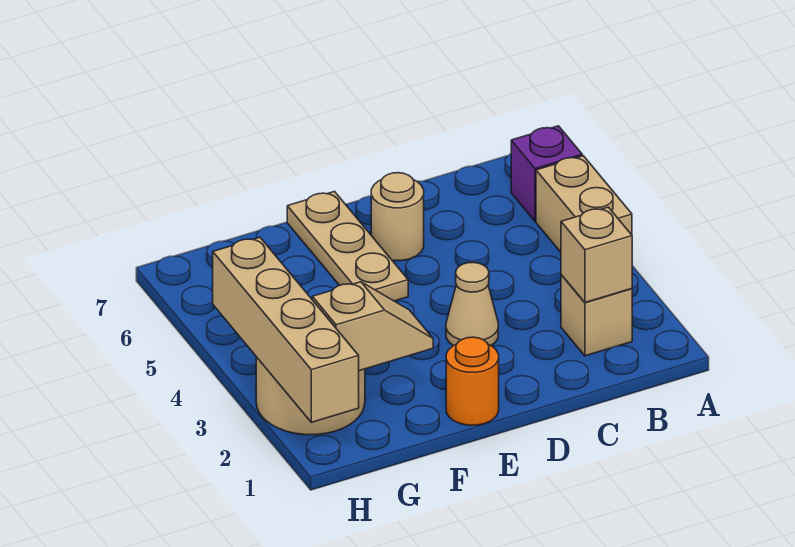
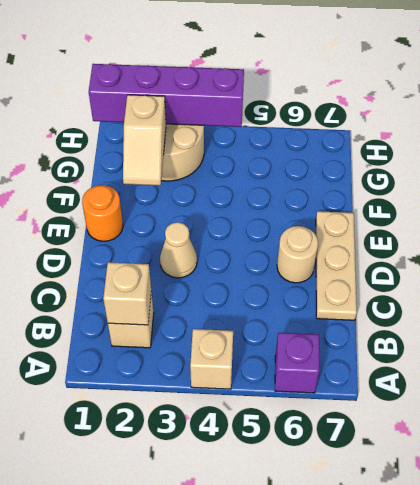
tan 1x2 brick [536,156,632,252] -> tan 1x1 brick [190,329,233,389]
tan 1x3 plate [287,192,408,301] -> tan 1x3 plate turned to [316,211,357,320]
tan 1x4 brick [213,237,359,422] -> purple 1x4 brick [89,64,244,127]

